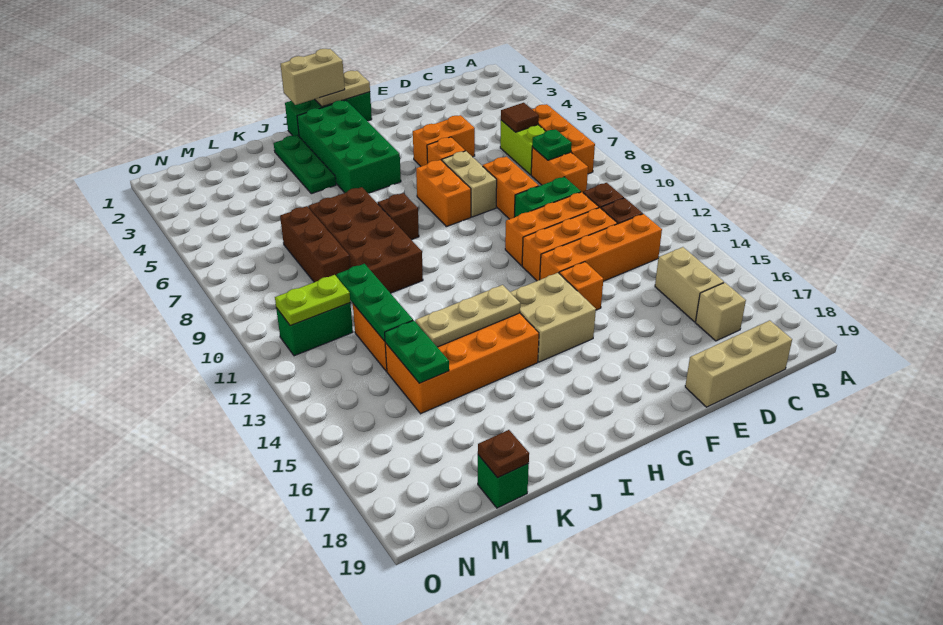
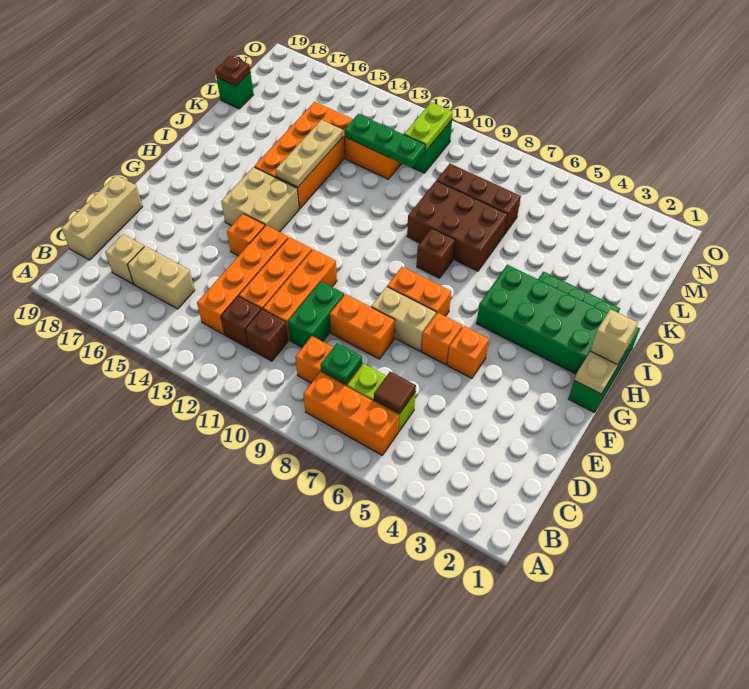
orange 1x2 brick [413,115,475,166] -> orange 1x1 brick [447,326,489,378]
tan 1x2 brick [281,49,345,105] -> tan 1x1 brick [590,309,638,365]
brown 2x4 brick [308,187,423,293] -> brown 2x3 brick [407,181,508,271]
green 1x2 plate [385,321,449,383] -> none

